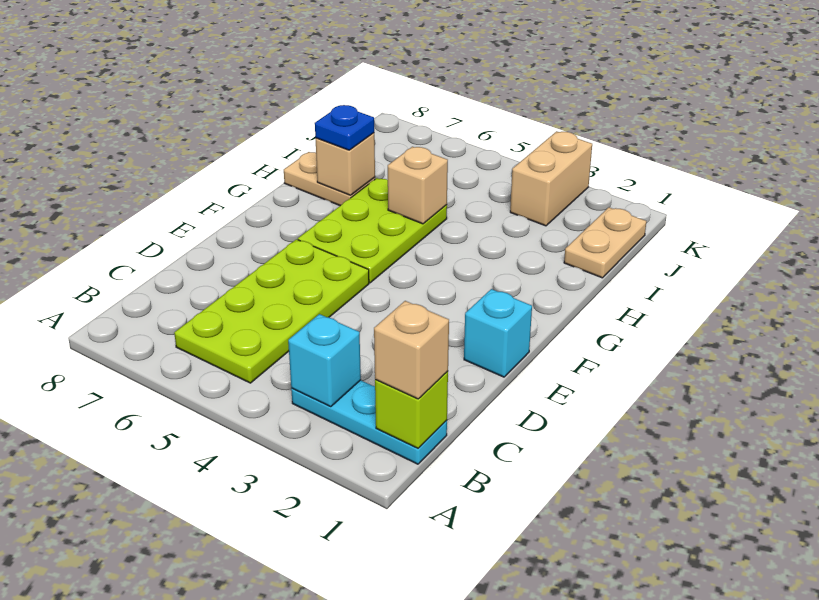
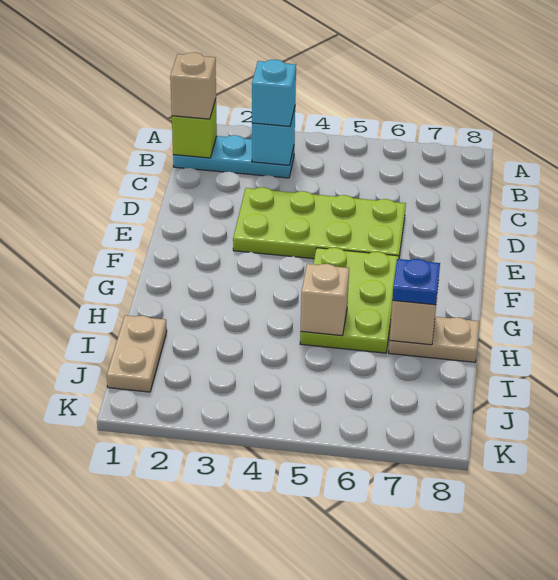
lime 2x4 plate [174,239,369,383] -> lime 2x4 plate turned to [233,187,406,259]
cyan 1x1 brick [464,289,532,377] -> cyan 1x1 brick moved to [252,60,296,126]
tan 1x2 brick [510,131,592,226] -> none

